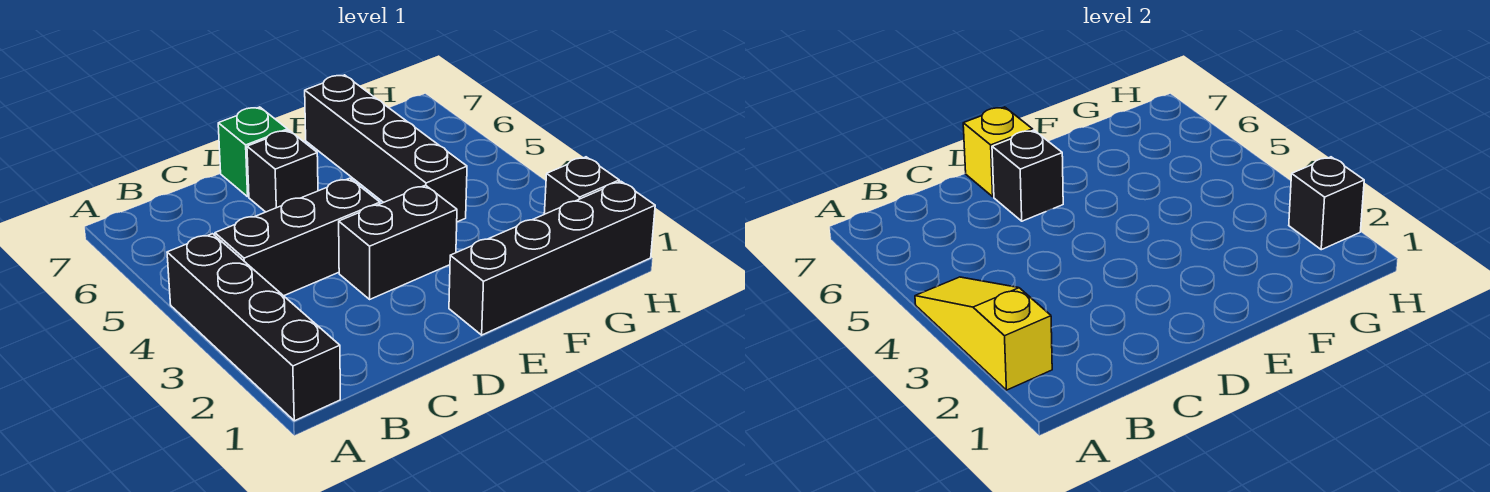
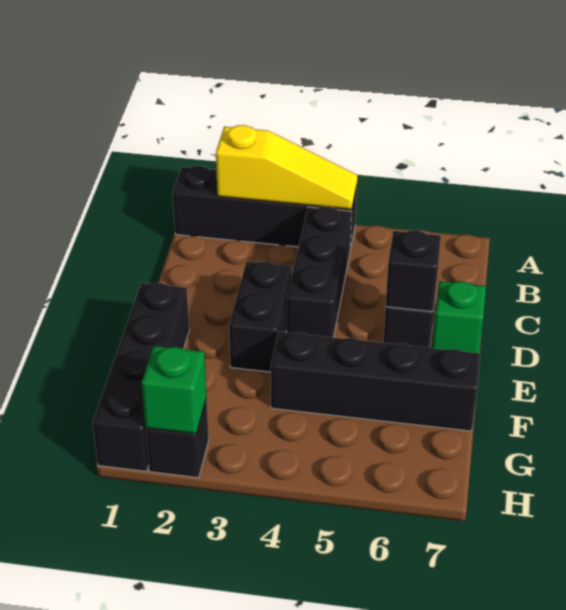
yellow 1x1 brick [963,107,1033,197] -> none
black 1x1 brick [1289,157,1364,250] -> green 1x1 brick [141,346,206,434]

